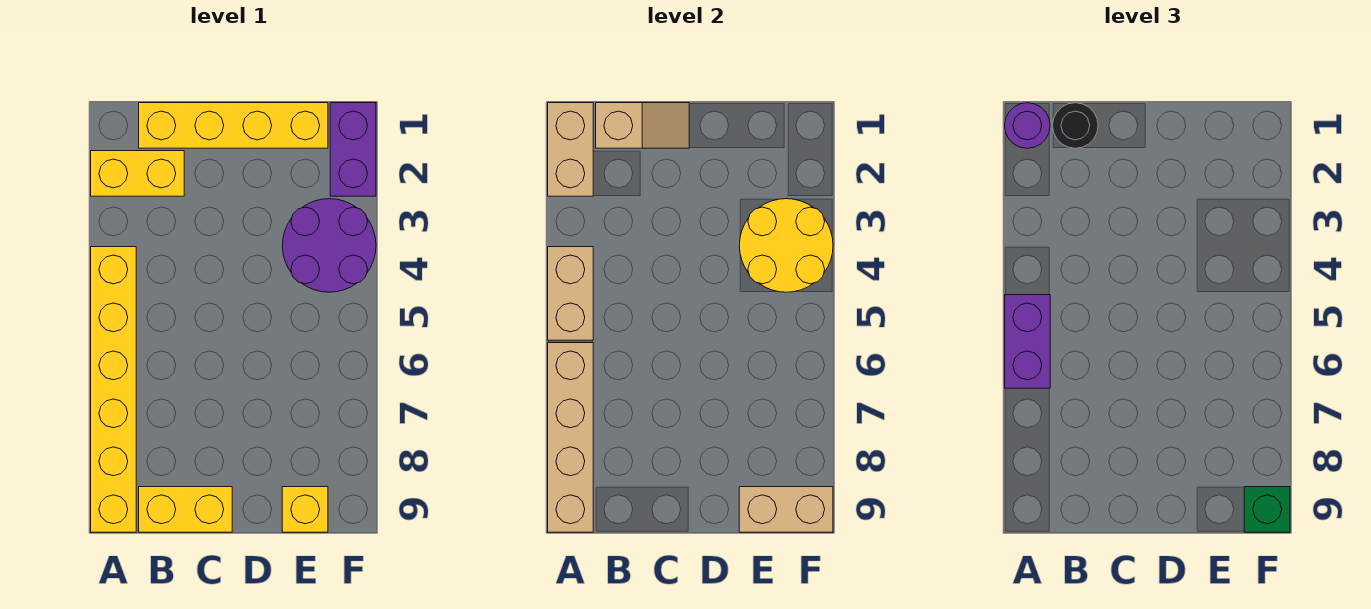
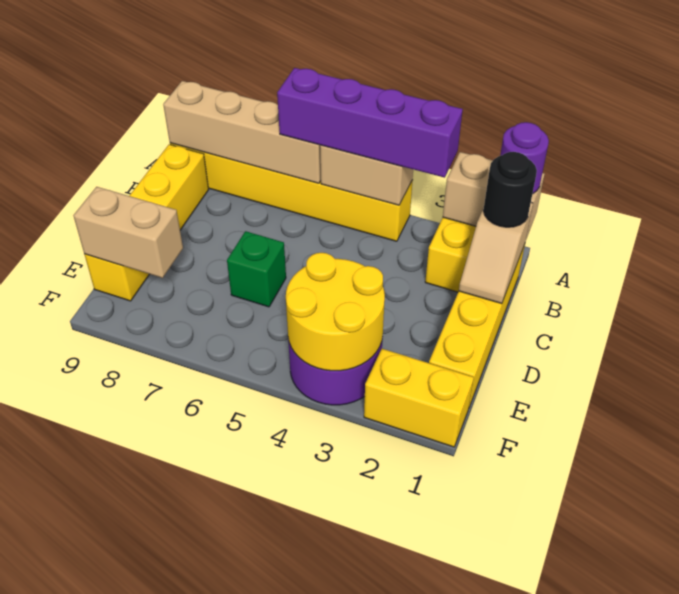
purple 1x2 brick [1005,295,1050,388] -> purple 1x4 brick [277,68,463,178]
tan 1x2 brick [739,487,833,532] -> tan 1x2 brick turned to [73,187,183,278]
purple 1x2 brick [330,103,376,196] -> yellow 1x2 brick [364,349,474,447]
green 1x1 brick [1244,487,1290,532] -> green 1x1 brick moved to [227,231,286,307]

